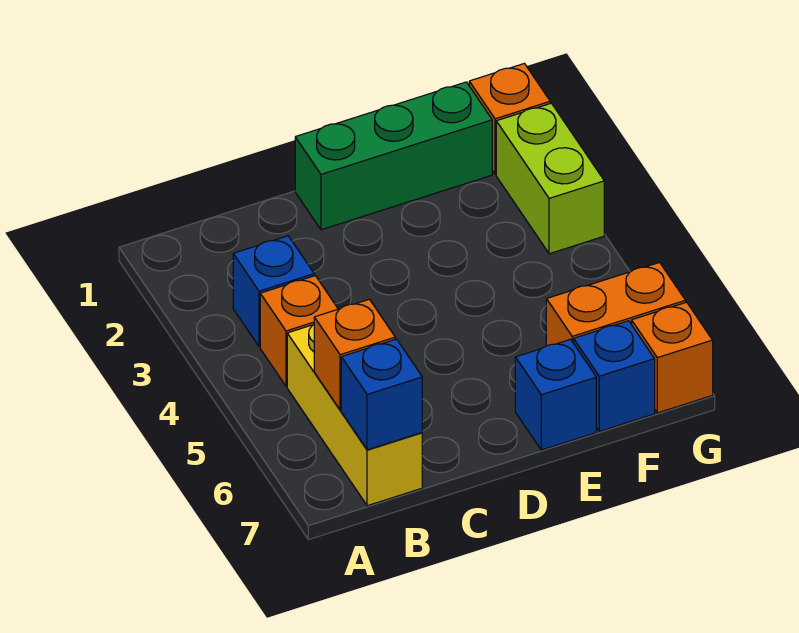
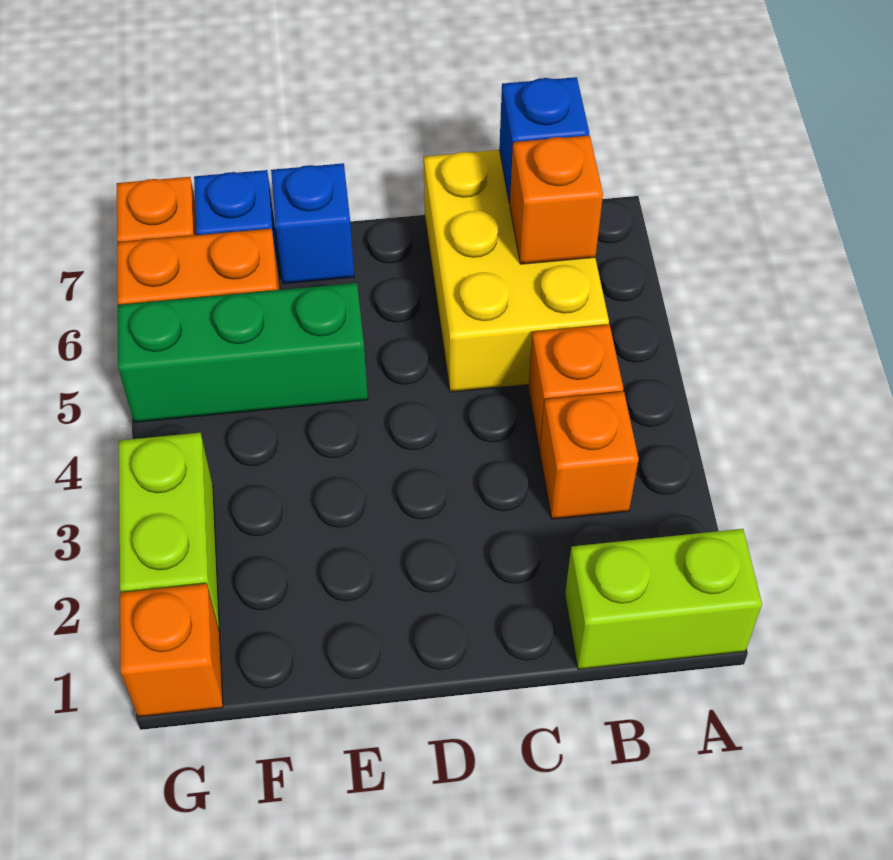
none -> lime 1x2 brick [565,529,762,670]
blue 1x1 brick [233,236,314,346] -> orange 1x1 brick [540,392,639,519]
yellow 1x3 brick [287,325,422,506] -> yellow 2x3 brick [424,150,609,392]
green 1x3 brick [295,82,492,230] -> green 1x3 brick moved to [118,283,368,422]

